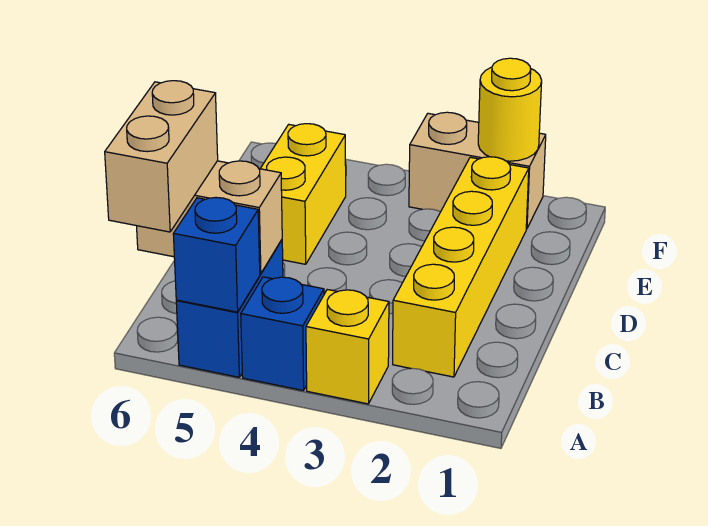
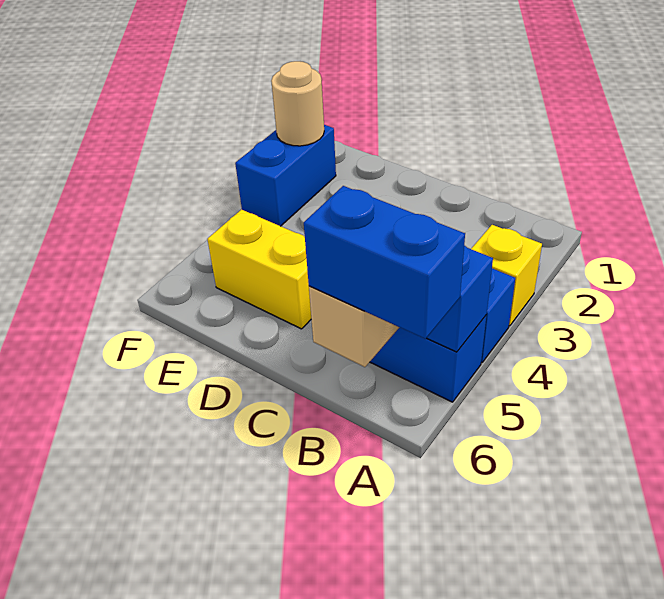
tan 1x2 brick [105,81,218,232] -> blue 1x2 brick [304,186,465,339]
yellow 1x4 brick [393,157,529,377] -> none
tan 1x2 brick [409,112,546,229] -> blue 1x2 brick [235,125,336,226]
yellow 1x1 round brick [478,58,542,161] -> tan 1x1 round brick [271,61,324,146]

